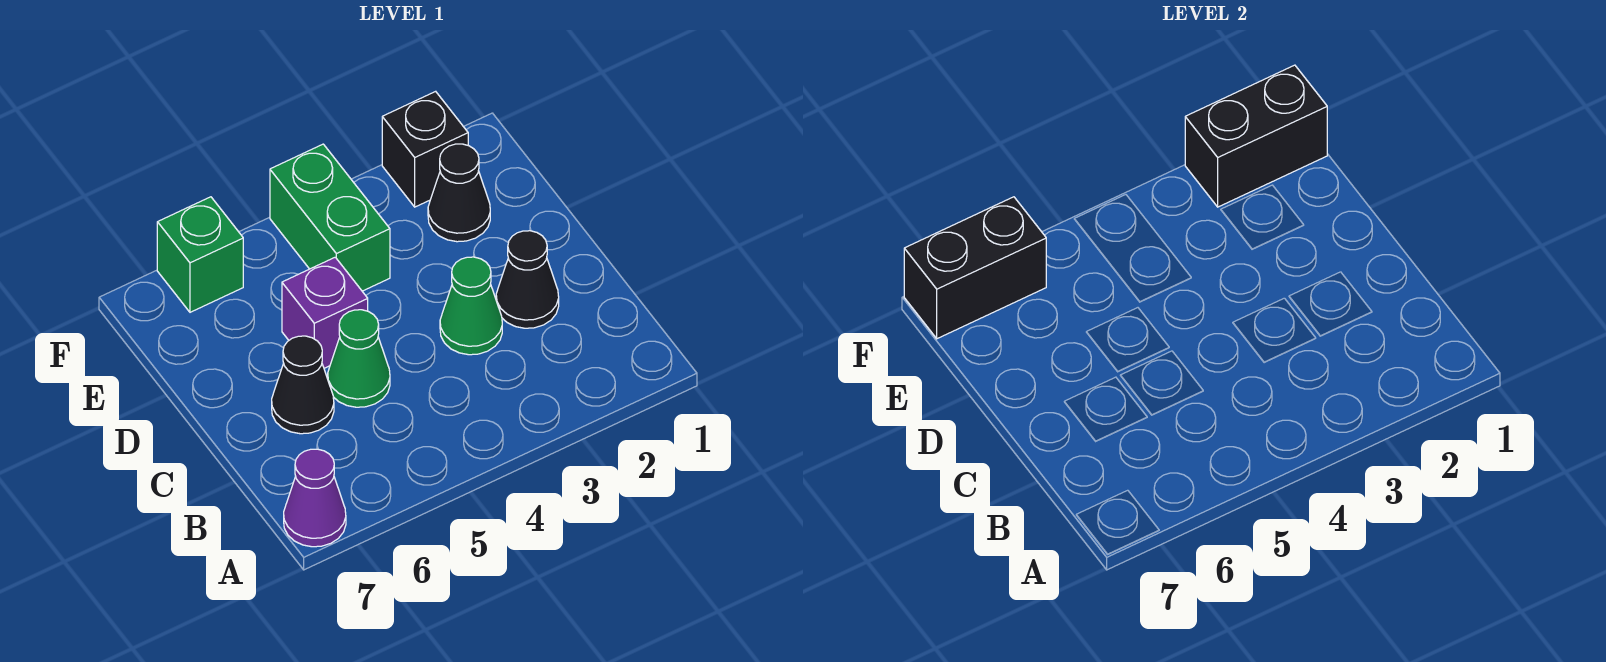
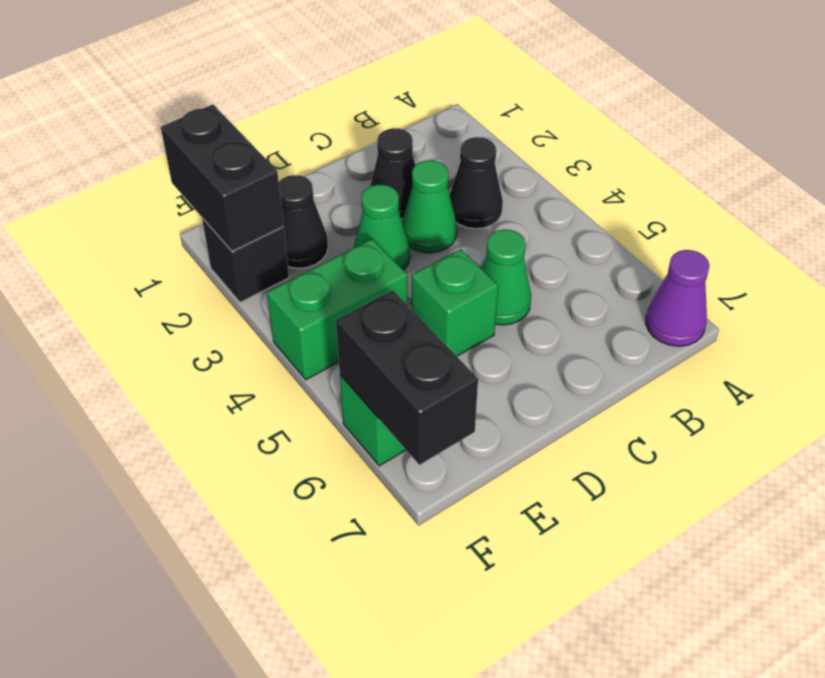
black 1x1 cone [272,336,334,434] -> black 1x1 cone moved to [450,137,503,229]
none -> green 1x1 cone [354,185,410,270]
purple 1x1 brick [282,257,368,368] -> green 1x1 brick [412,249,498,356]

